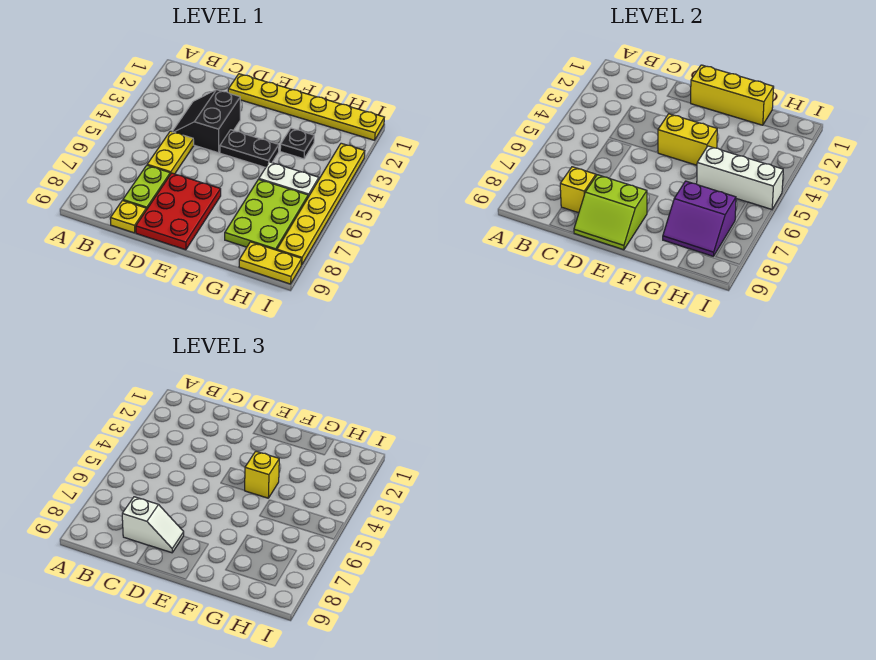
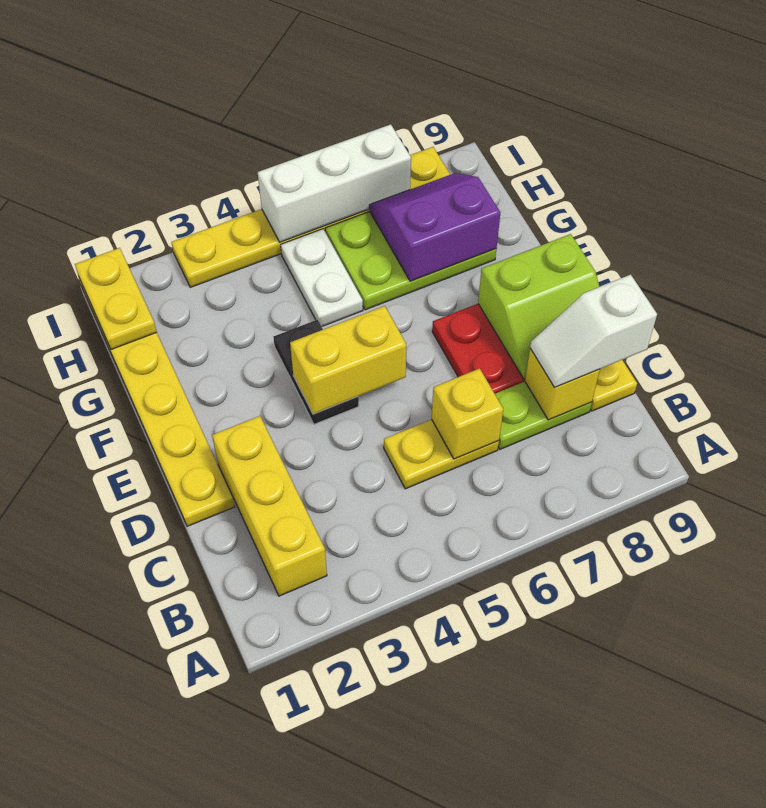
black 2x2 slope [172,90,240,153] -> none
white 1x2 slope [122,497,184,553] -> white 1x2 slope turned to [530,275,657,387]
lime 2x2 slope [574,175,647,250] -> lime 2x2 slope turned to [478,234,599,379]
yellow 1x3 brick [691,65,774,125] -> yellow 1x3 brick moved to [212,416,327,596]
yellow 1x2 brick [658,114,717,165] -> yellow 1x2 brick turned to [290,306,406,414]
yellow 1x1 brick [244,451,279,498] -> yellow 1x1 brick moved to [432,368,503,459]
black 1x1 plate [280,128,314,159] -> none
white 1x3 brick [697,146,783,209] -> white 1x3 brick turned to [258,124,411,242]
purple 2x2 slope [663,181,736,256] -> purple 2x2 slope turned to [369,173,501,281]
yellow 1x2 plate [239,242,302,284] -> yellow 1x2 plate moved to [75,248,156,349]

